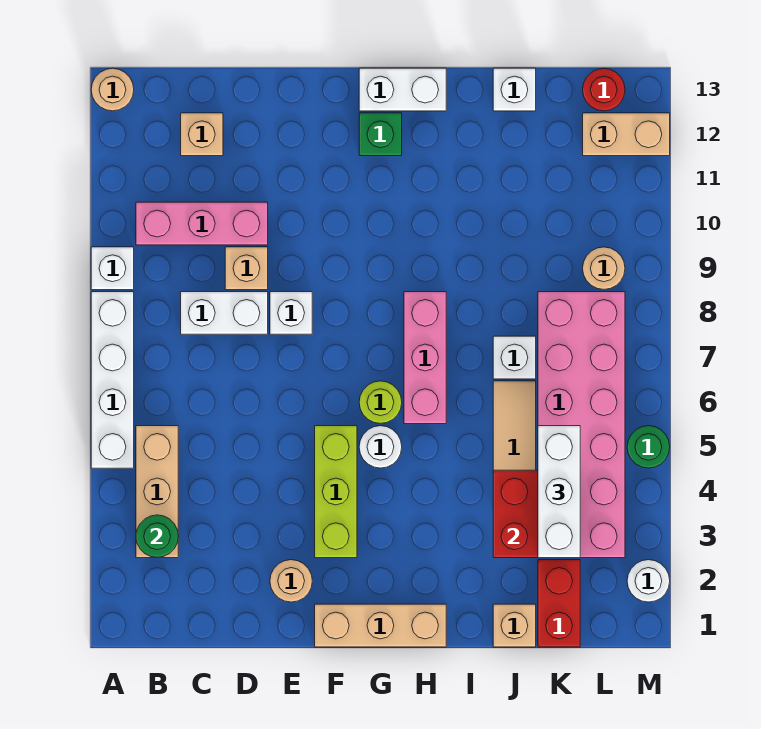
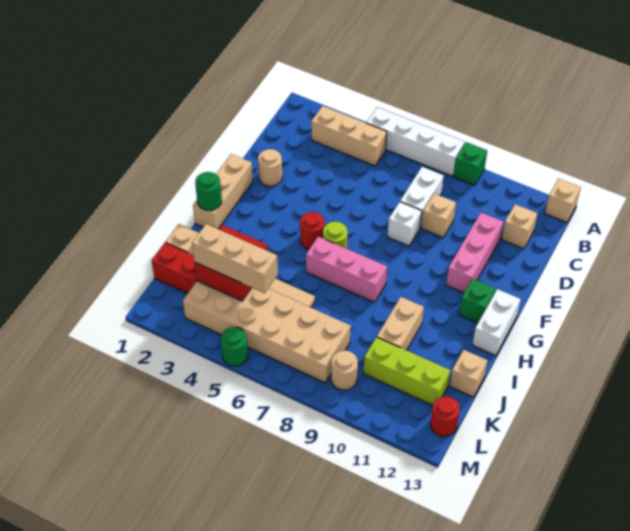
white 1x1 brick [91,247,134,290] -> green 1x1 brick [453,142,487,185]
tan 1x1 round brick [91,68,134,111] -> tan 1x1 brick [545,179,581,222]
green 1x1 round brick [136,515,178,558] -> green 1x1 round brick moved to [195,172,222,210]
pink 1x3 brick [136,202,268,245] -> pink 1x3 brick moved to [446,213,503,293]
lime 1x3 brick [315,426,357,558] -> lime 1x3 brick moved to [363,337,450,405]
white 1x1 round brick [359,426,402,468] -> red 1x1 round brick [300,212,325,249]
white 1x1 brick [493,336,536,379] -> none
white 1x1 brick [493,68,536,111] -> tan 1x1 brick [450,350,488,397]
pink 2x6 brick [538,292,625,558] -> tan 2x6 brick [183,281,351,383]
white 1x3 brick [538,426,580,558] -> tan 1x3 brick [192,224,278,293]
tan 1x2 brick [583,113,670,156] -> tan 1x2 brick moved to [377,297,424,350]
white 1x1 round brick [627,560,670,602] -> none

